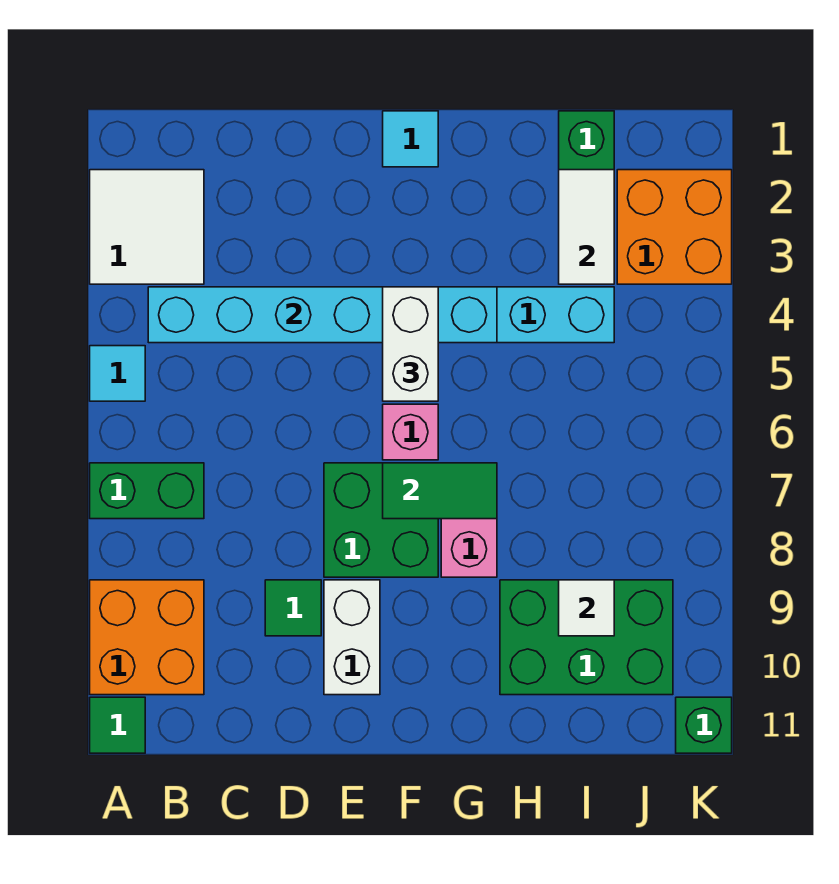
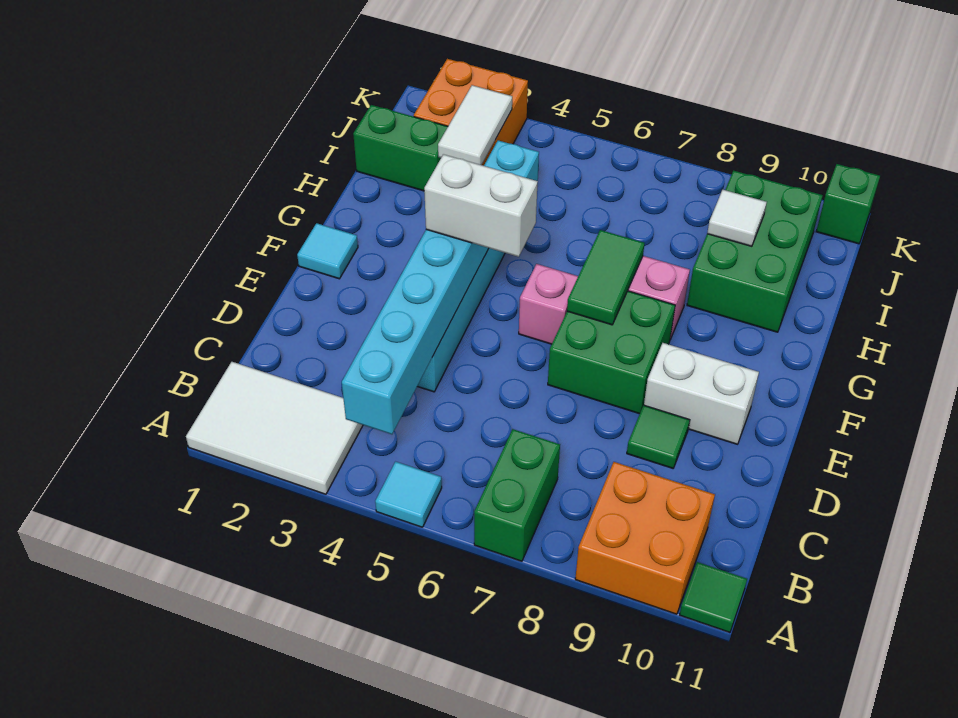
white 2x2 tile [90,170,204,284] -> white 2x3 tile [186,362,363,494]
white 1x2 tile [559,170,614,284] -> white 1x2 tile turned to [438,85,512,165]

